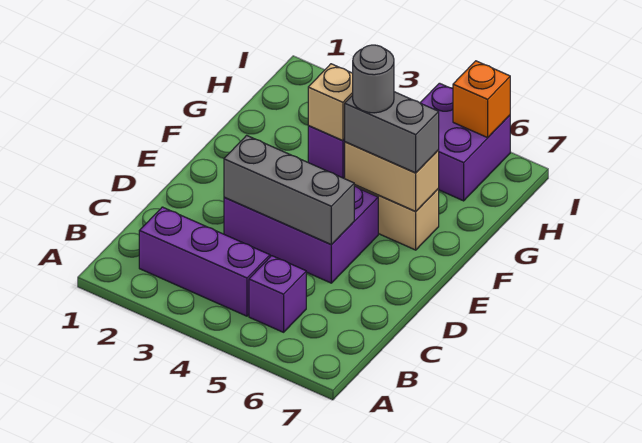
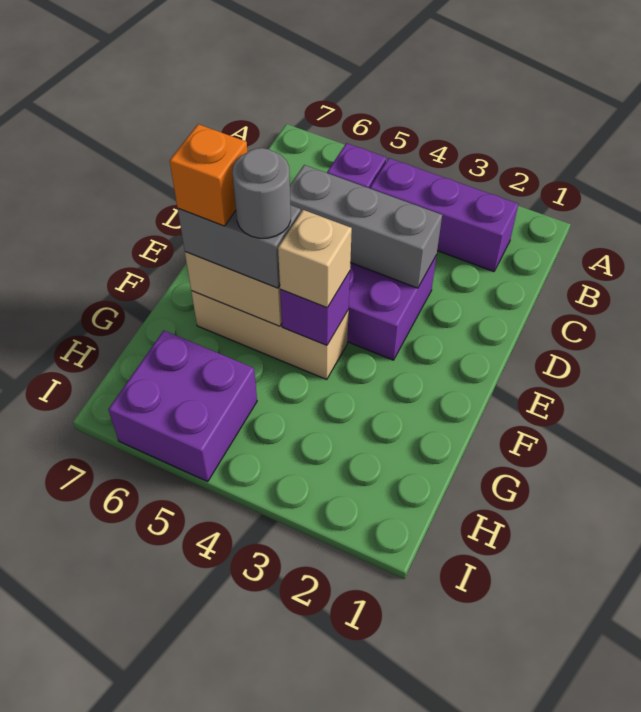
orange 1x1 brick [453,61,510,138] -> orange 1x1 brick moved to [170,124,247,226]

